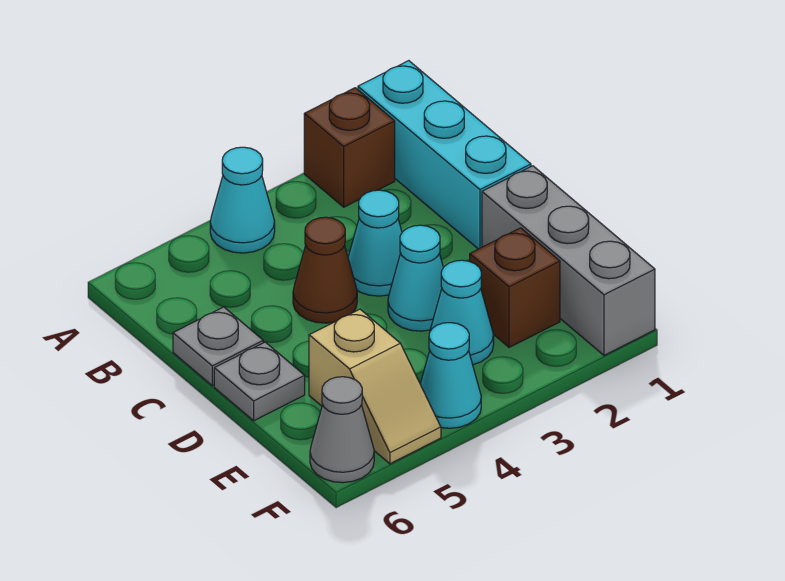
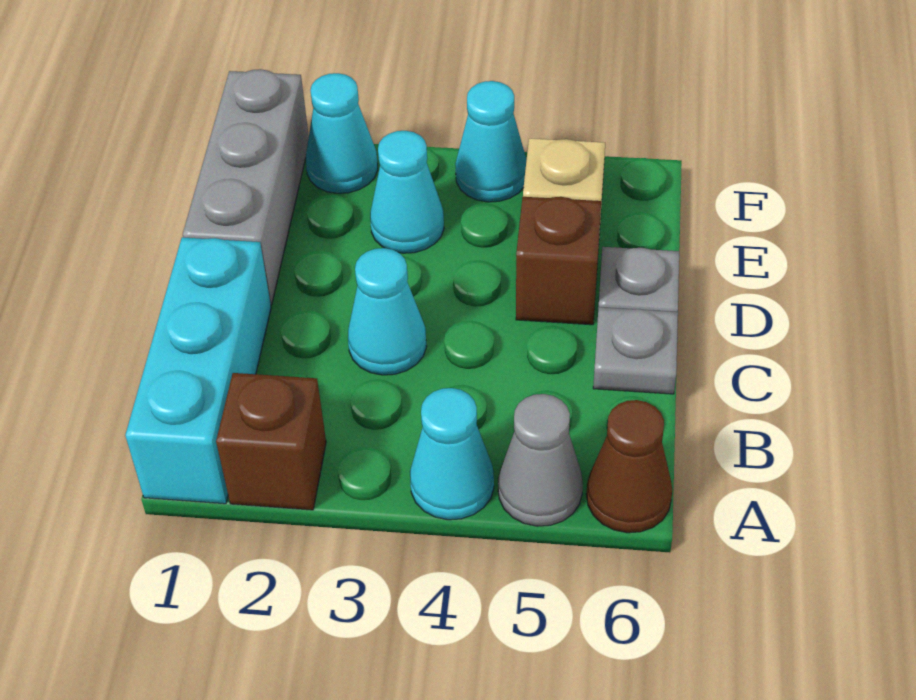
brown 1x1 cone [293,217,357,323] -> brown 1x1 cone moved to [586,400,672,533]
cyan 1x1 cone [388,225,443,331] -> cyan 1x1 cone moved to [306,73,378,193]
brown 1x1 brick [470,228,560,347] -> brown 1x1 brick moved to [516,197,601,325]
grey 1x1 cone [310,377,374,483] -> grey 1x1 cone moved to [498,394,583,526]

